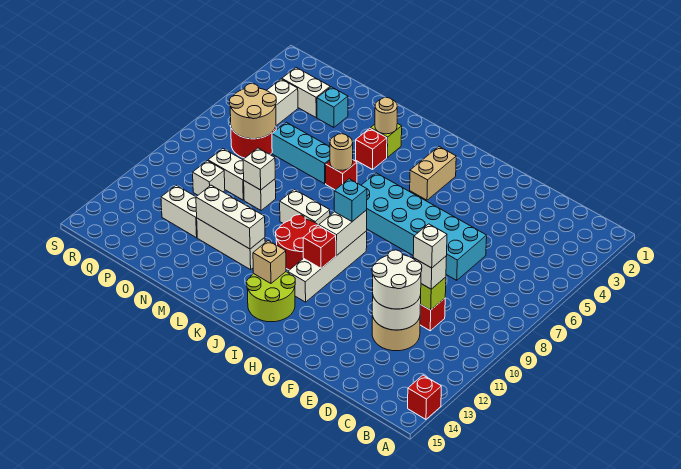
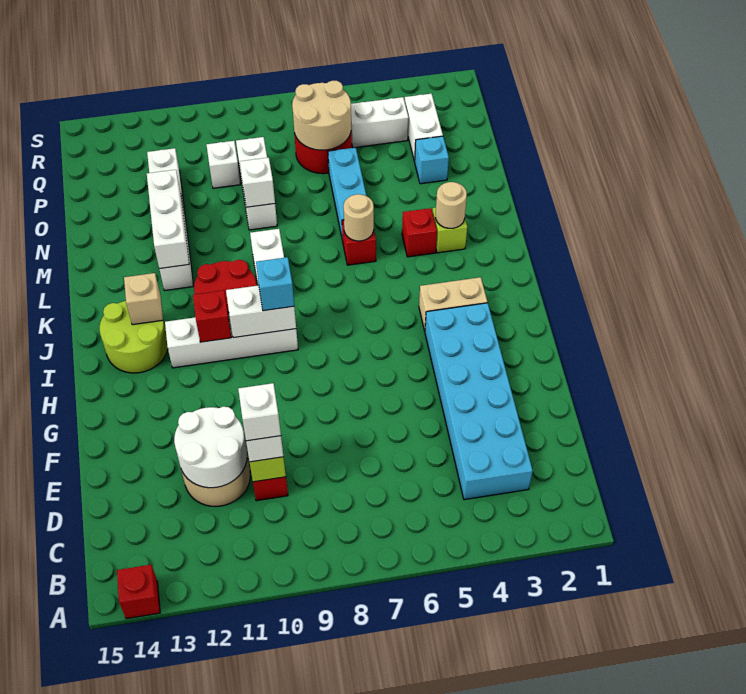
white 2x2 round brick [372,250,422,309] -> none
cyan 2x6 brick [361,173,487,280] -> cyan 2x6 brick moved to [425,303,533,500]

